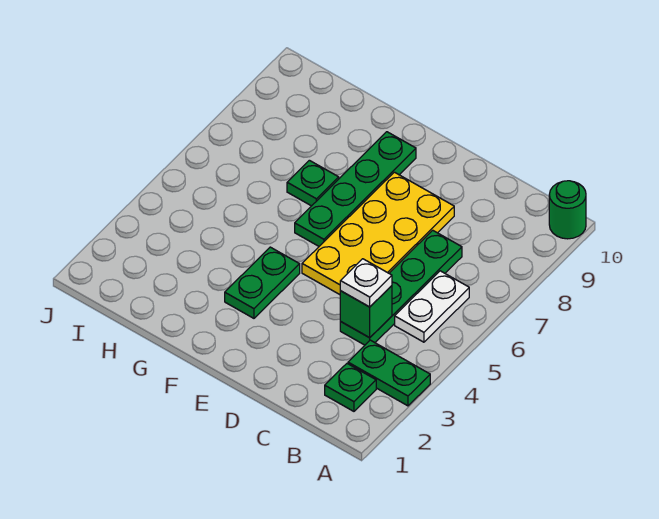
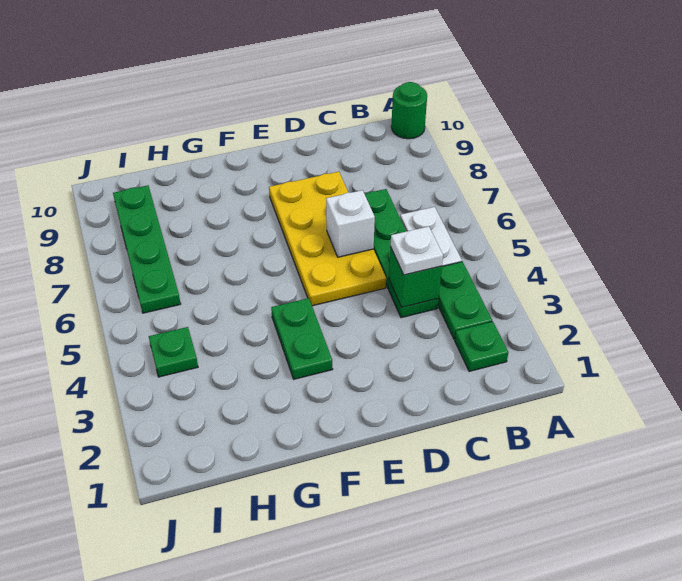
green 1x2 plate [348,340,430,406] -> green 1x2 plate turned to [438,262,492,339]
none -> white 1x1 brick [326,190,375,257]
green 1x4 plate [295,132,416,246] -> green 1x4 plate moved to [113,185,181,313]
green 1x1 plate [287,160,339,206] -> green 1x1 plate moved to [149,327,198,377]

